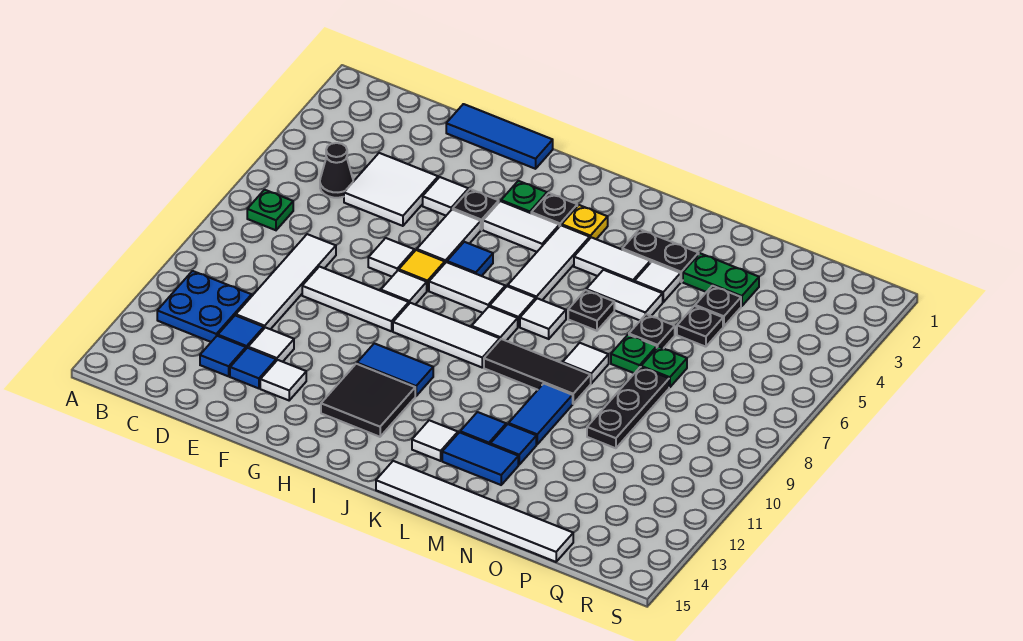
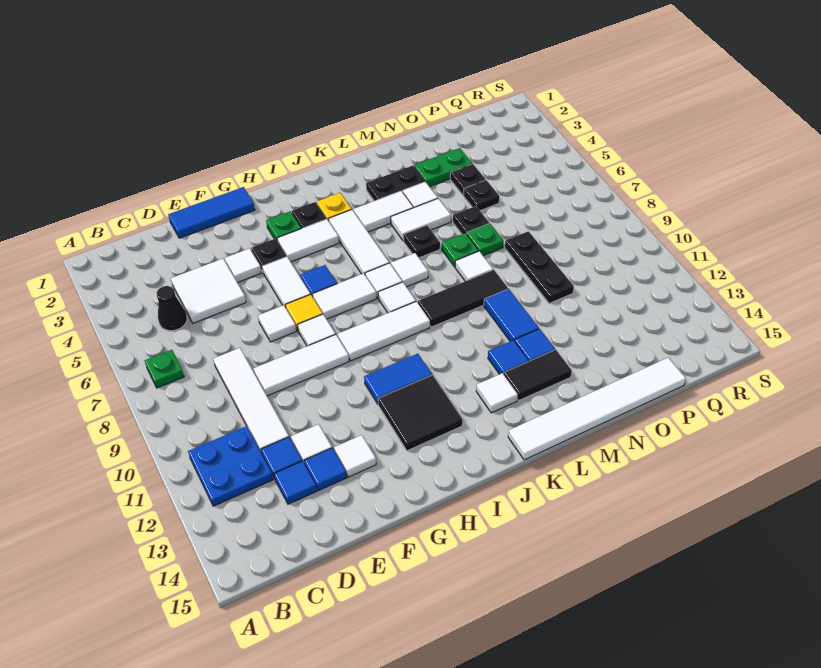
blue 1x2 tile [442,432,518,485] -> black 1x2 tile [504,350,572,400]
green 1x1 plate [641,347,687,387] -> green 1x1 plate moved to [442,233,479,267]

